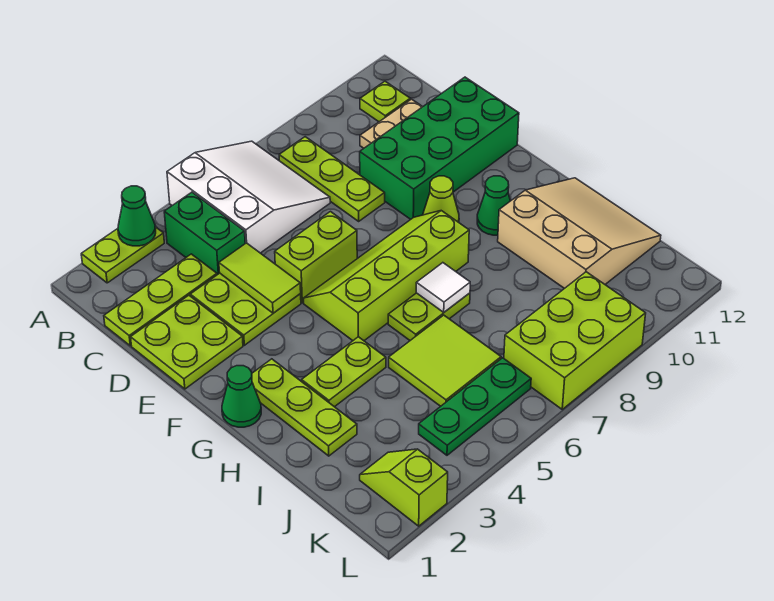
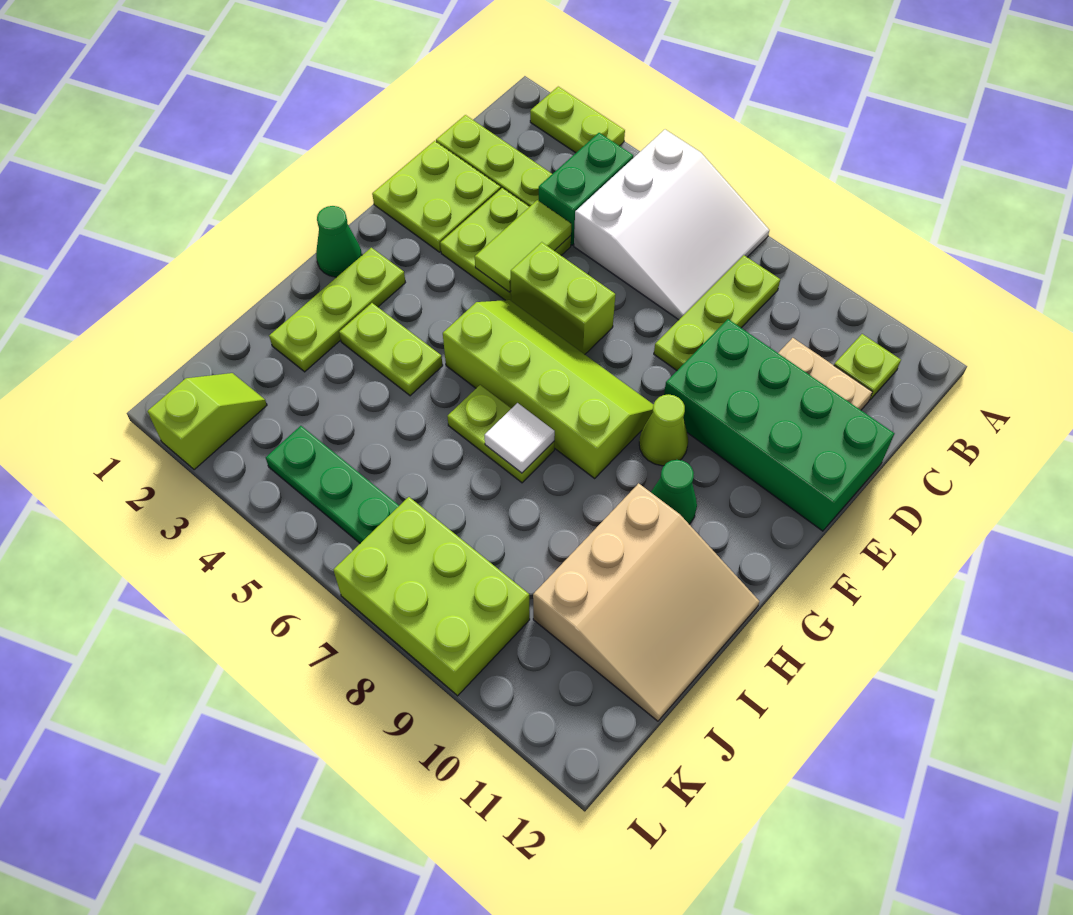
green 1x1 cone [118,186,156,246] -> none
lime 2x2 tile [389,315,501,406] -> none

